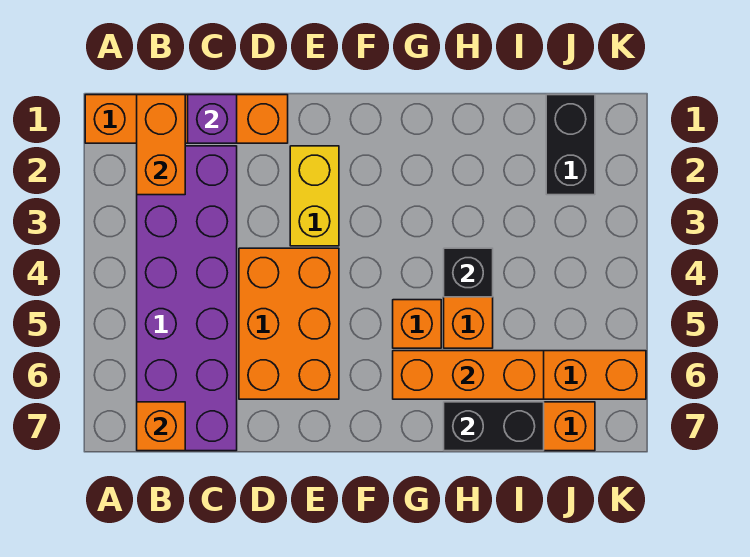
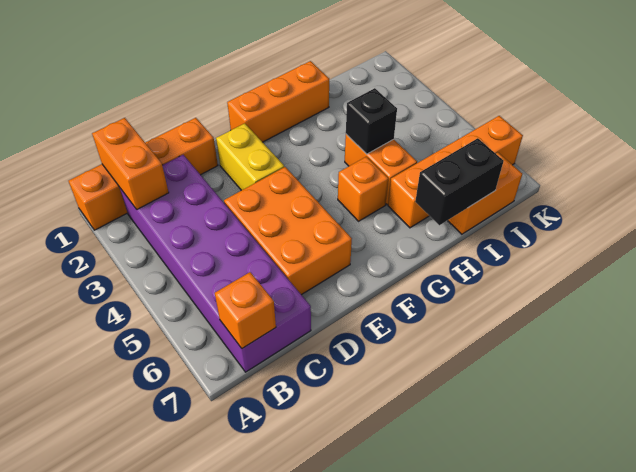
purple 1x1 brick [188,95,237,143] -> none
orange 1x3 brick [393,351,544,399] -> orange 1x3 brick moved to [227,61,329,142]
black 1x2 brick [546,95,595,195] -> none

